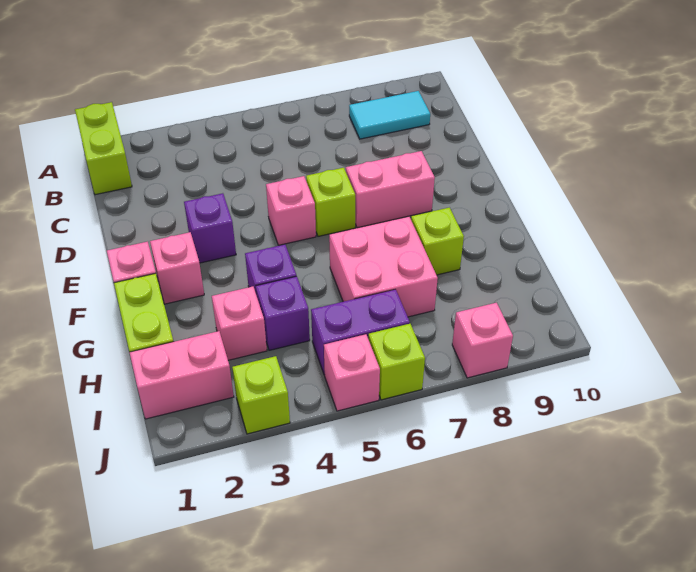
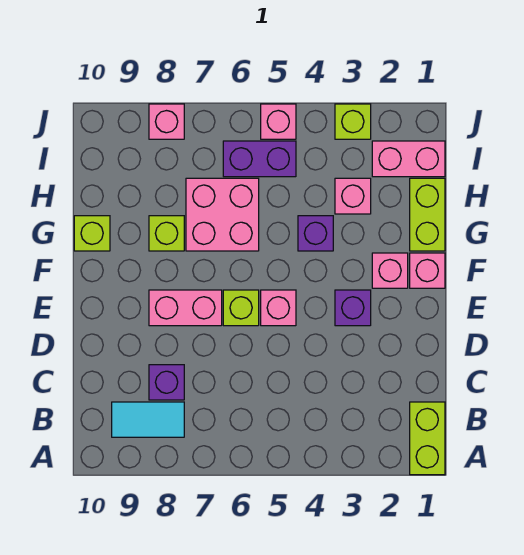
purple 1x1 brick [256,276,310,350] -> purple 1x1 brick moved to [149,365,184,400]
lime 1x1 brick [368,324,425,400] -> lime 1x1 brick moved to [74,216,110,251]

